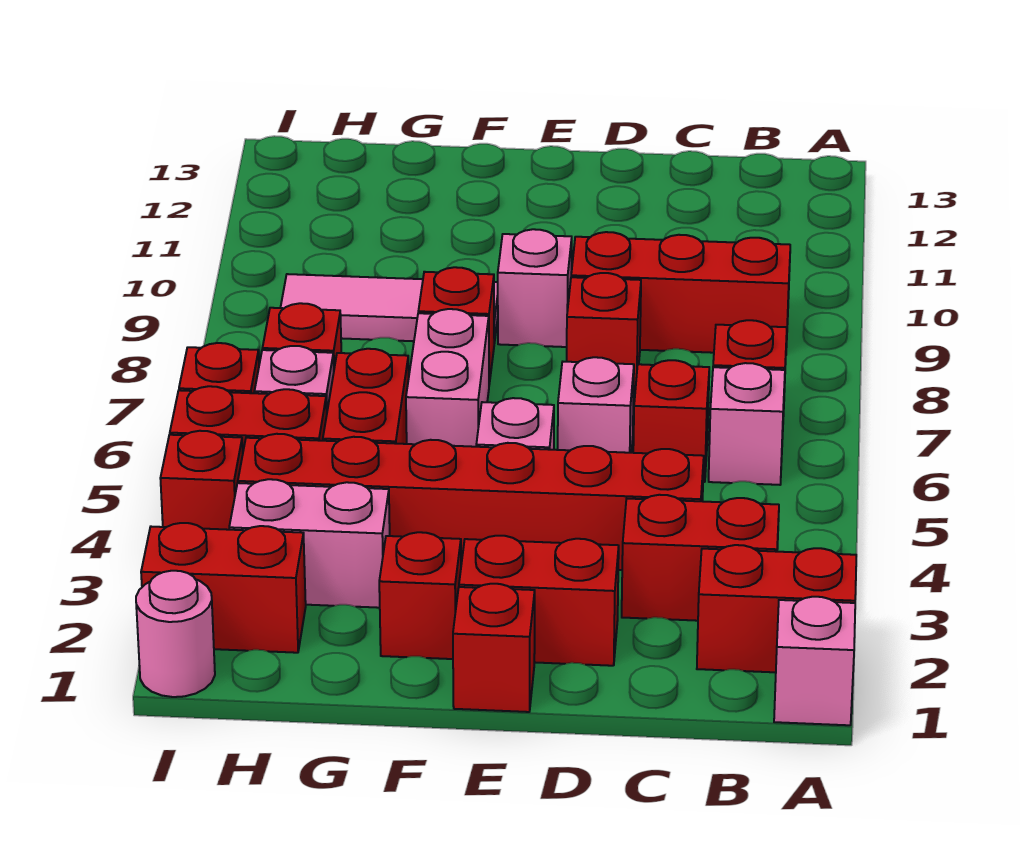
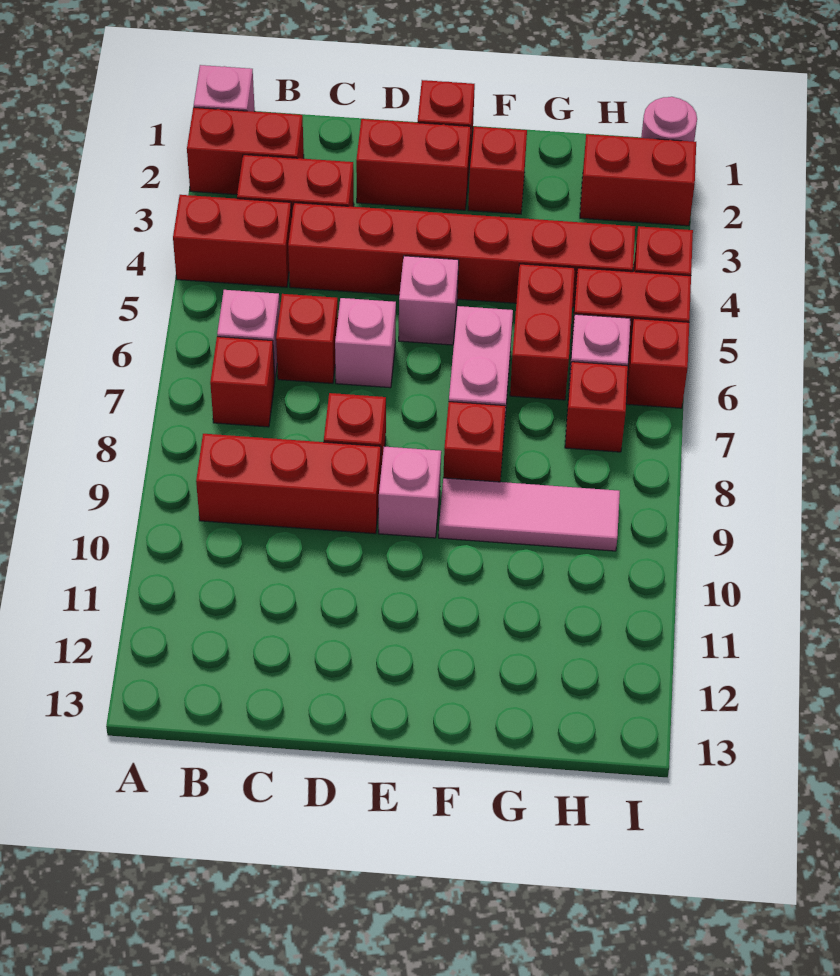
none -> red 1x2 brick [173,195,292,287]
pink 1x2 brick [229,479,390,608] -> none

